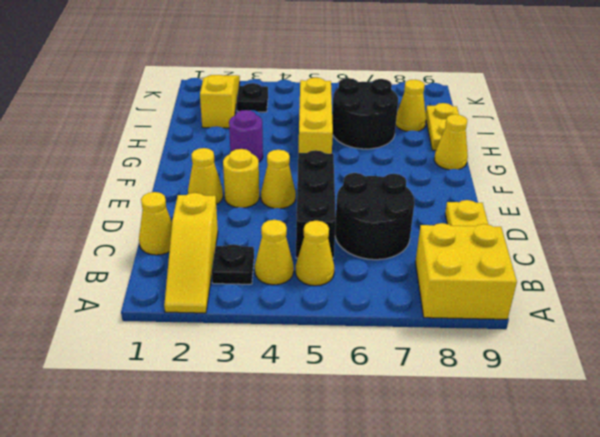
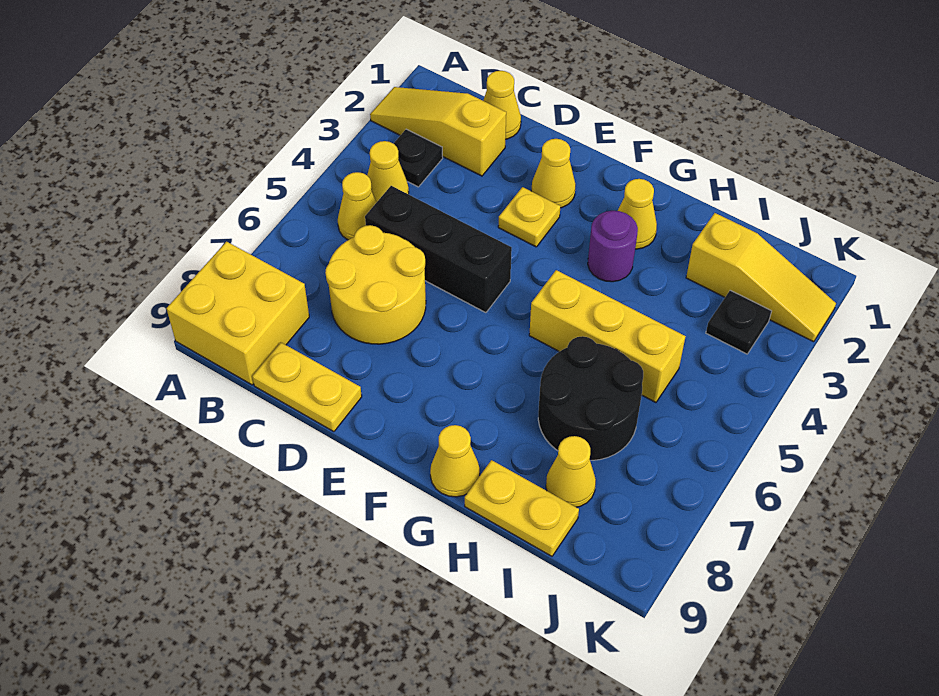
black 2x2 round brick [335,173,415,260] -> yellow 2x2 round brick [325,225,426,344]
yellow 1x1 round brick [223,149,259,208] -> yellow 1x1 plate [498,187,560,247]
yellow 1x1 cone [261,150,296,209] -> yellow 1x1 cone moved to [618,179,657,249]

